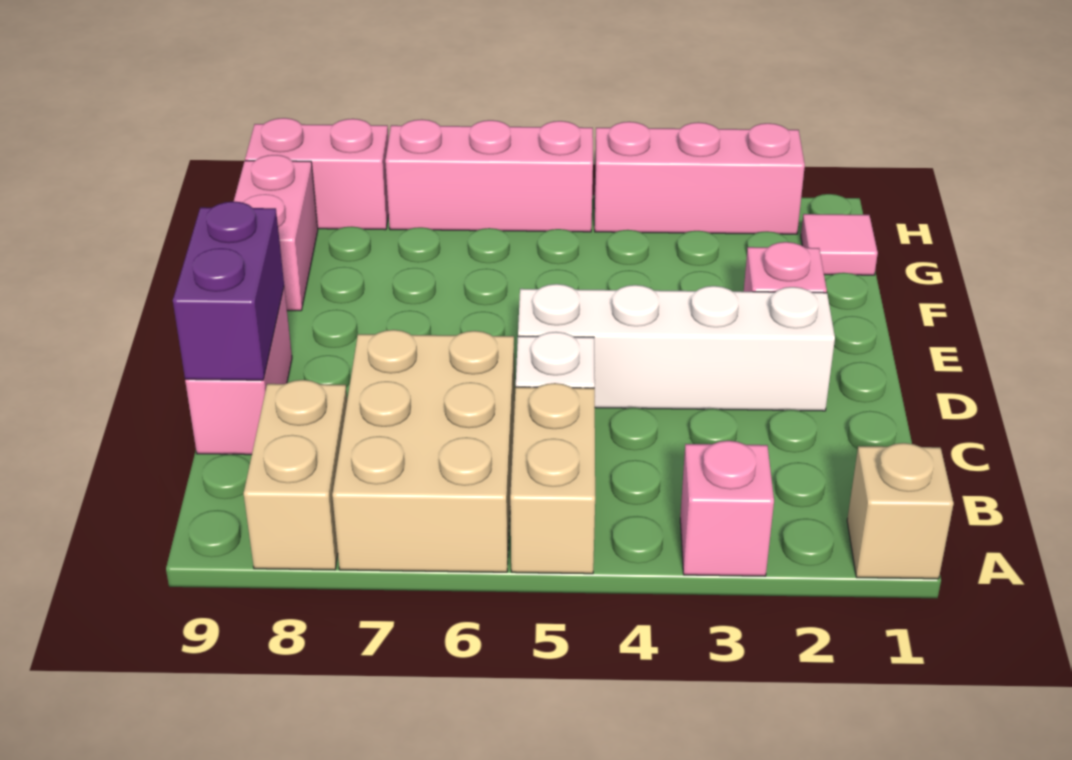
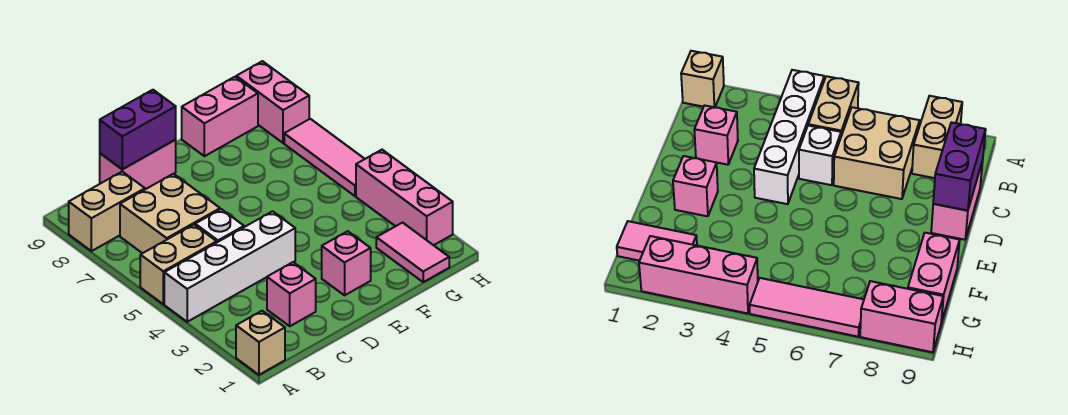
pink 1x1 brick [680,441,774,576] -> pink 1x1 brick moved to [267,262,316,326]
tan 2x3 brick [332,330,515,572] -> tan 2x2 brick [120,174,220,253]
white 1x4 brick [518,284,835,411] -> white 1x4 brick turned to [164,211,295,322]
pink 1x1 tile [801,214,878,275] -> pink 1x2 tile [376,223,449,282]
pink 1x3 brick [385,119,593,232] -> pink 1x3 tile [284,119,364,196]

